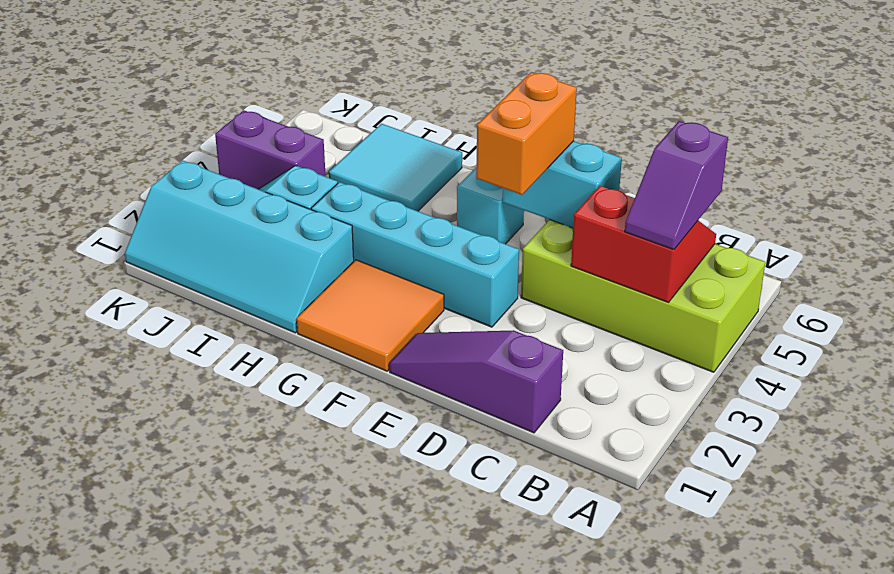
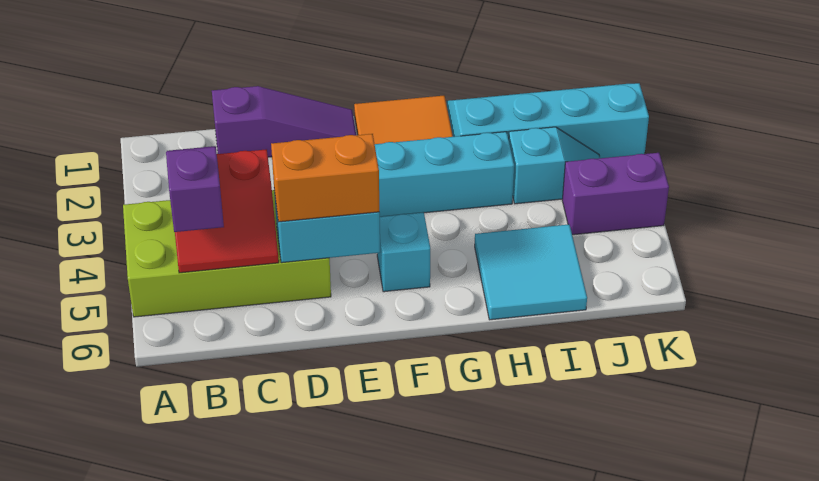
orange 1x2 brick [476,72,577,195] -> orange 1x2 brick turned to [271,134,379,222]

